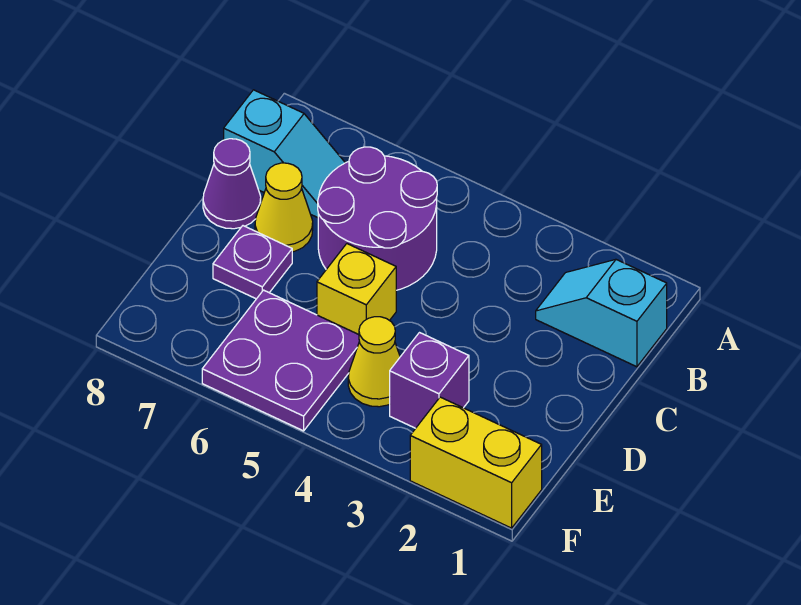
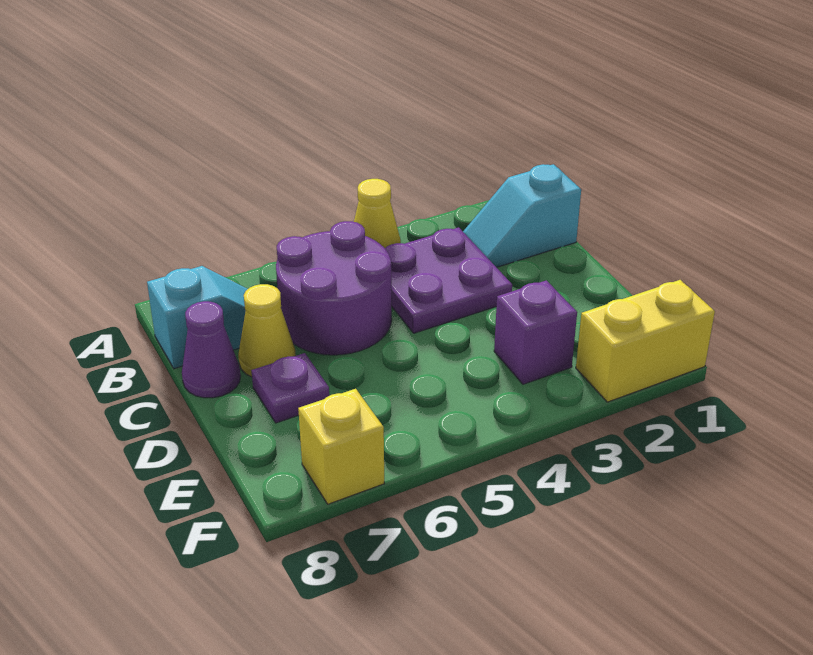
yellow 1x1 brick [317,244,396,335] -> yellow 1x1 brick moved to [298,389,384,504]
yellow 1x1 cone [348,317,400,407] -> yellow 1x1 cone moved to [354,179,401,248]
purple 2x2 plate [202,290,359,431] -> purple 2x2 plate moved to [385,227,512,333]

